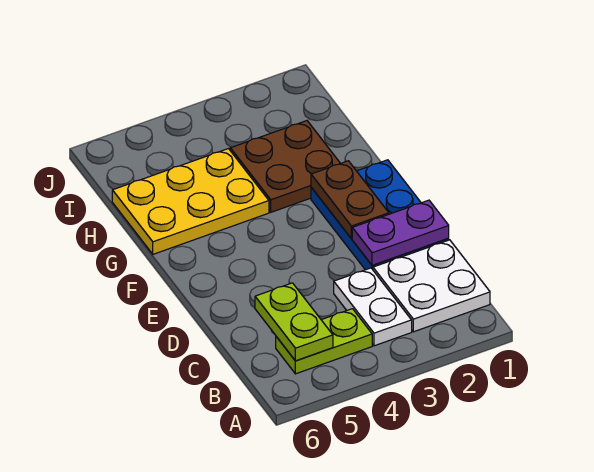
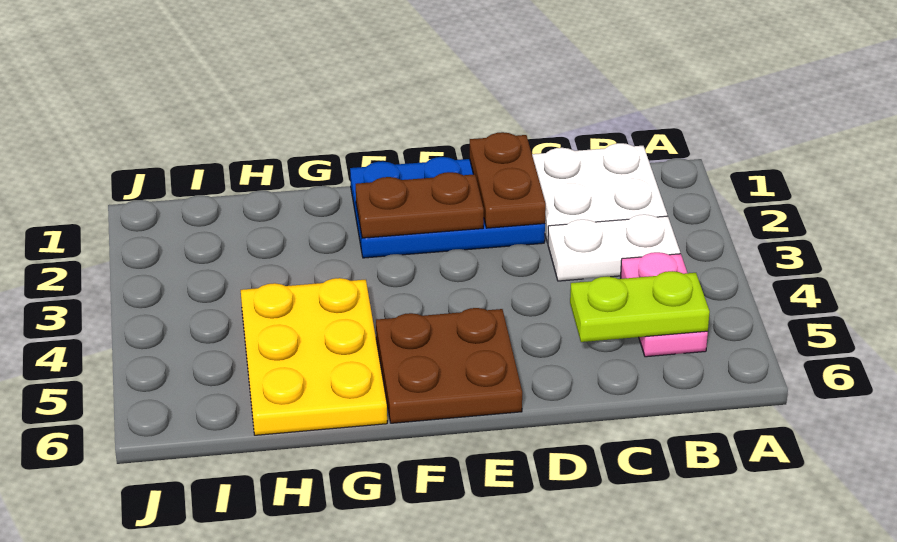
lime 1x2 plate [276,309,372,374] -> pink 1x2 plate [621,252,708,357]
purple 1x2 plate [352,200,449,265] -> brown 1x2 plate [470,132,546,228]
brown 2x2 plate [230,121,340,212] -> brown 2x2 plate moved to [376,308,522,423]

